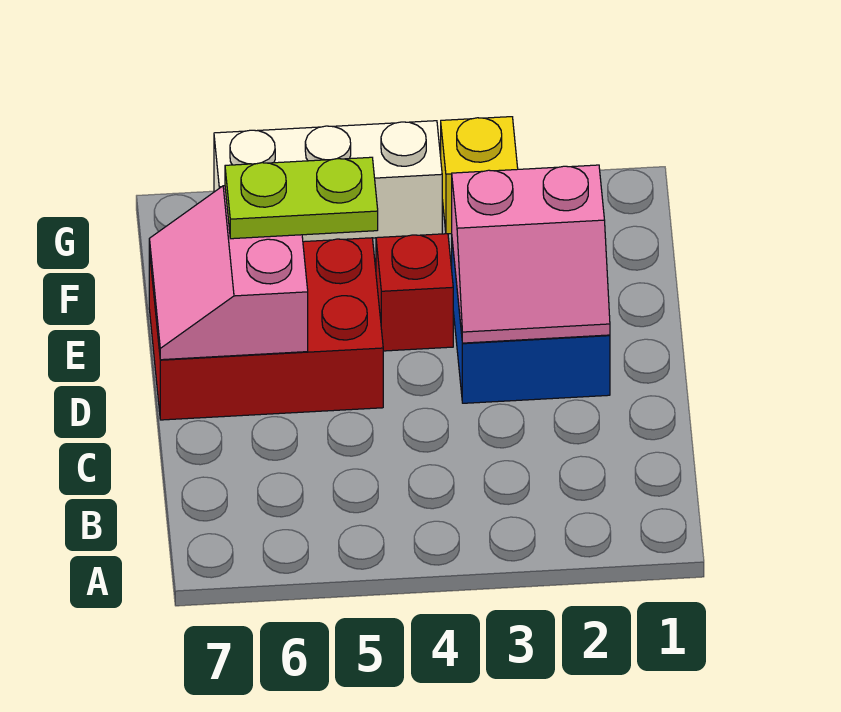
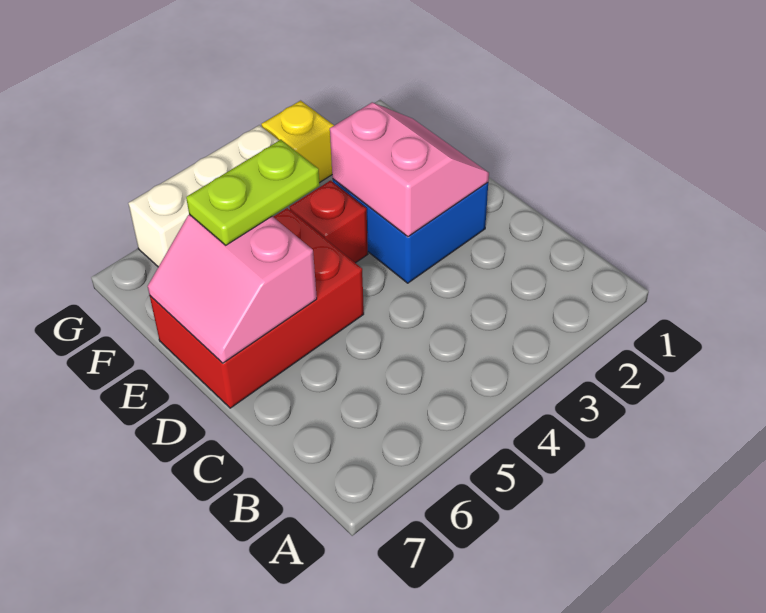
pink 2x2 slope [452,165,610,343] -> pink 2x2 slope turned to [330,103,489,237]

